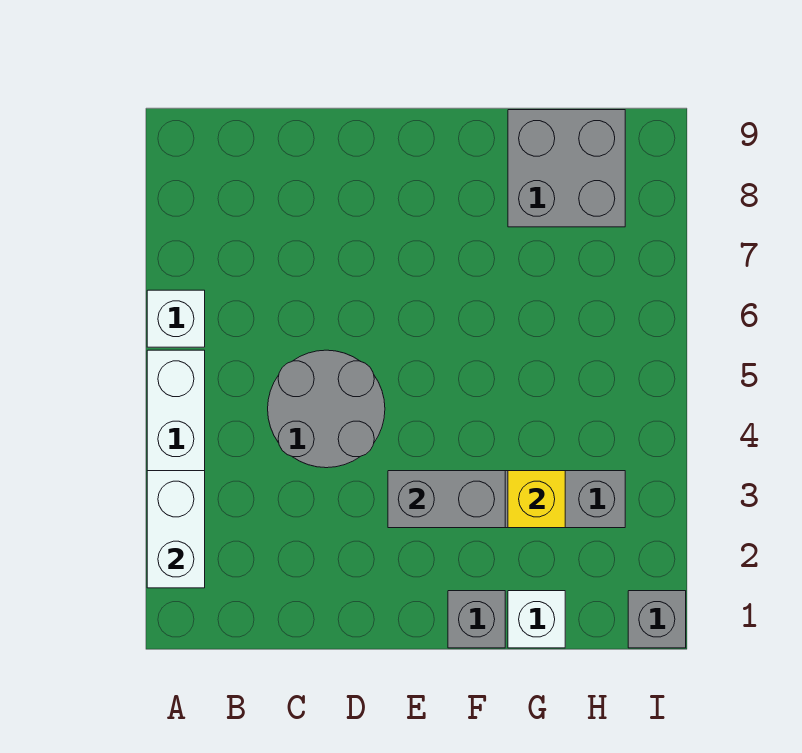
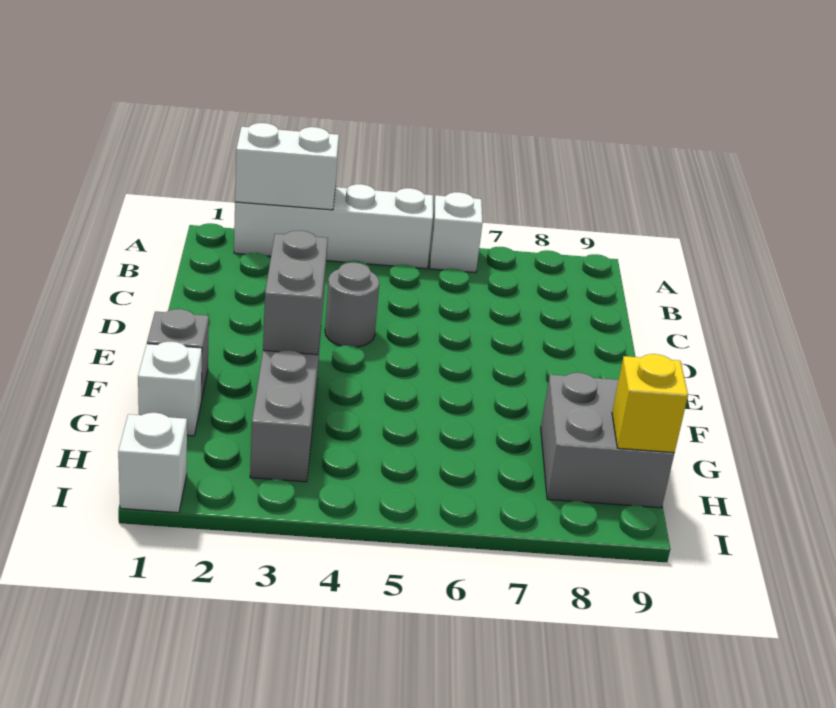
grey 2x2 round brick [268,350,385,468] -> grey 1x1 round brick [325,263,379,347]
yellow 1x1 brick [508,471,565,528] -> yellow 1x1 brick moved to [612,354,688,453]
grey 1x1 brick [628,591,686,648] -> white 1x1 brick [118,413,187,513]

